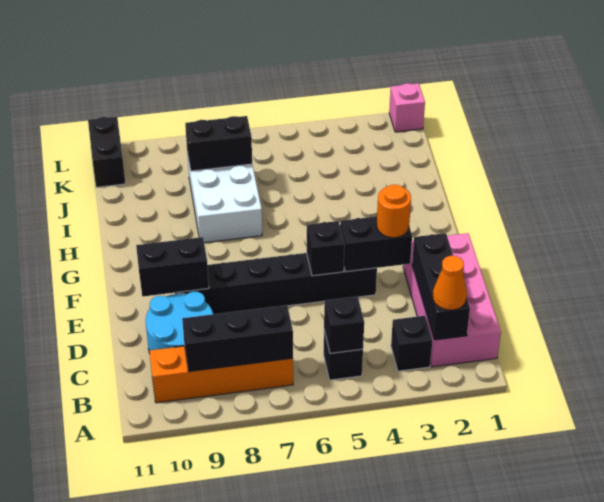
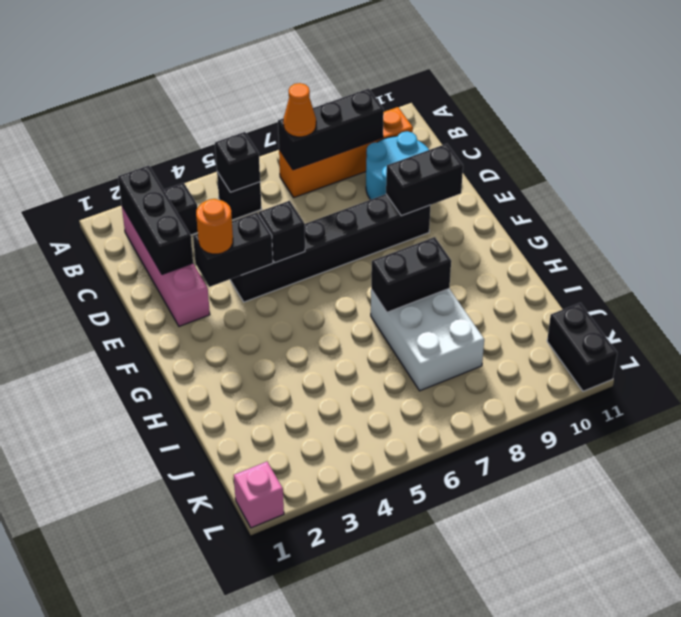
pink 2x4 brick [403,233,501,367] -> pink 1x4 brick [122,206,210,326]
orange 1x1 cone [433,256,467,310] -> orange 1x1 cone moved to [283,83,316,137]
black 1x2 brick [185,116,252,171] -> black 1x2 brick moved to [371,237,451,312]

